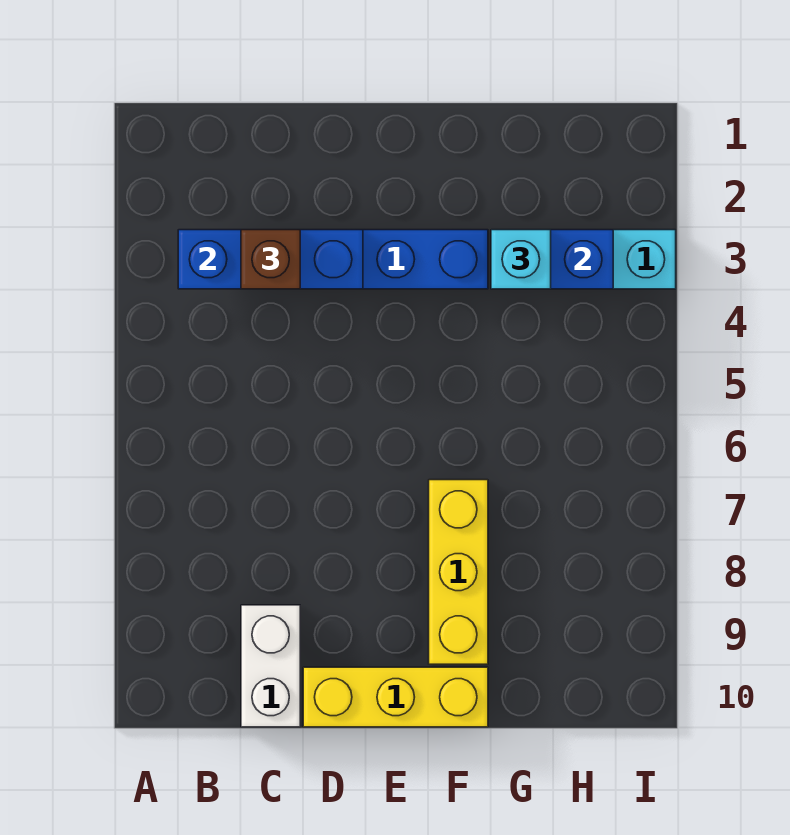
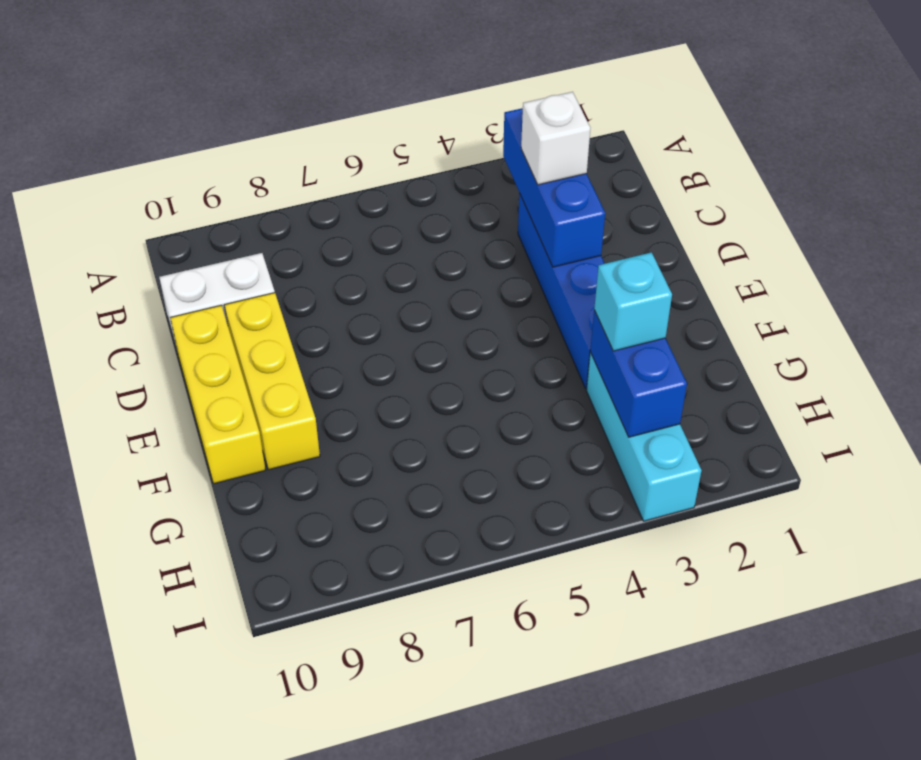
brown 1x1 brick [241,230,300,289] -> white 1x1 brick [521,92,590,185]
yellow 1x3 brick [429,480,488,664] -> yellow 1x3 brick turned to [224,293,320,470]

